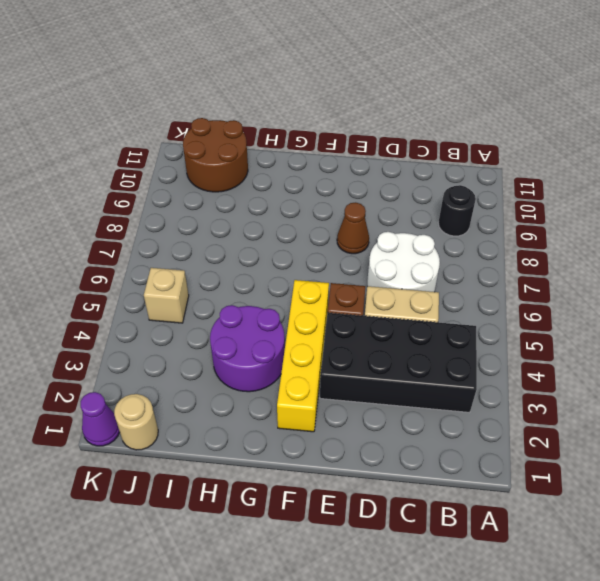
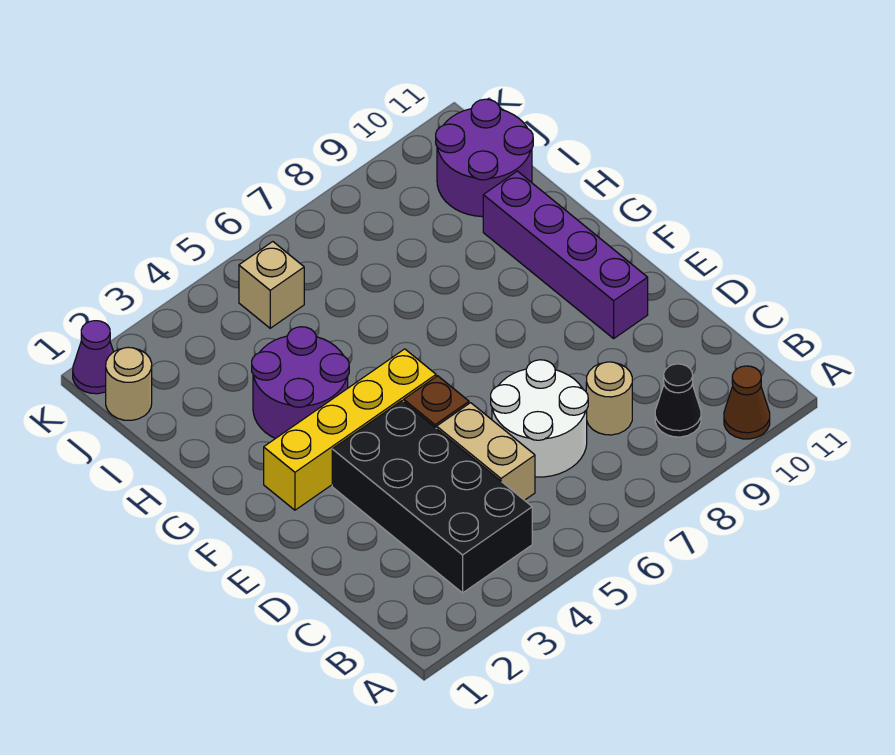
black 1x1 round brick [438,185,476,236] -> black 1x1 cone [655,364,701,437]
none -> tan 1x1 round brick [586,362,632,435]
brown 1x1 cone [337,202,369,254] -> brown 1x1 cone moved to [724,366,770,439]
none -> purple 1x4 brick [483,171,648,338]
brown 2x2 round brick [183,118,248,192] -> purple 2x2 round brick [436,99,533,217]

